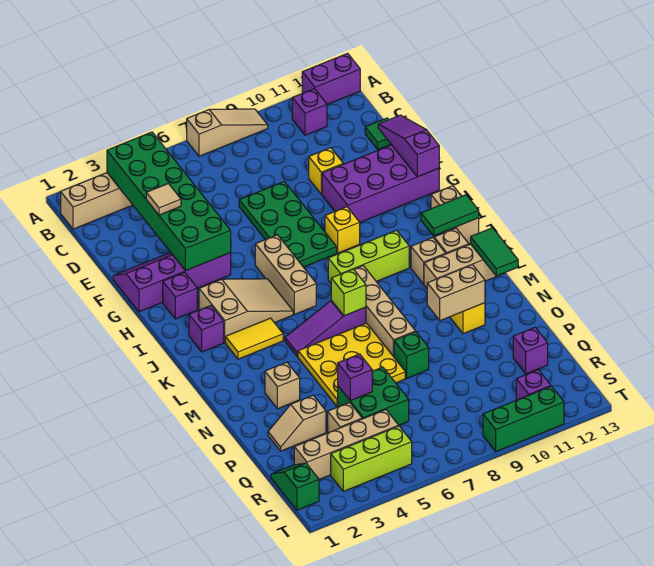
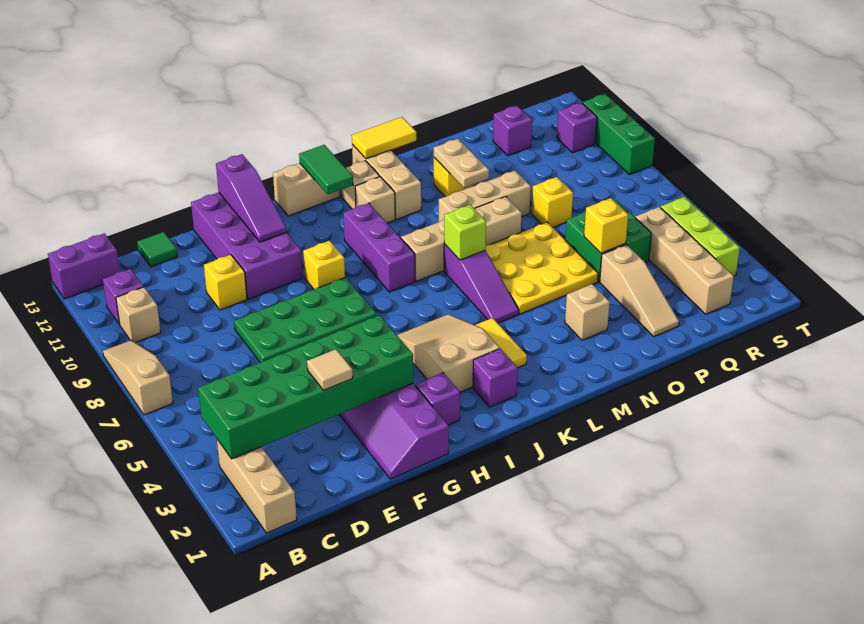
purple 1x2 brick [302,53,360,105] -> purple 1x2 brick turned to [48,233,120,299]
purple 1x3 slope [378,115,439,177] -> purple 1x3 slope turned to [216,154,286,242]
tan 1x3 brick [255,235,316,315] -> tan 1x3 brick moved to [439,171,531,222]
lime 1x3 brick [328,230,409,283] -> purple 1x3 brick [343,203,415,292]
green 1x2 tile [471,228,518,276] -> yellow 1x2 tile [352,117,416,159]
tan 1x2 brick [427,265,485,321] -> tan 1x2 plate [434,139,489,188]
green 1x1 brick [394,332,429,378] -> none
tan 1x2 slope [268,395,326,451] -> tan 1x3 slope [600,245,679,337]
purple 1x1 brick [338,354,372,401] -> yellow 1x1 brick [584,198,628,253]
none -> yellow 1x1 brick [532,177,573,227]
tan 1x1 brick [328,402,362,433] -> tan 1x1 brick moved to [116,287,161,343]
green 1x2 slope [271,463,319,510] -> none

